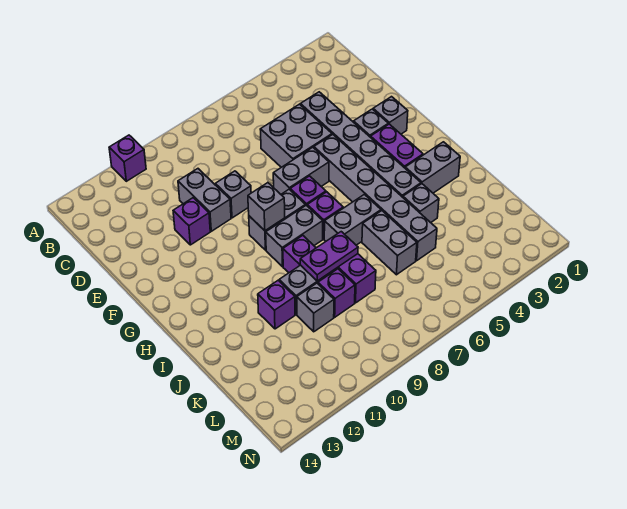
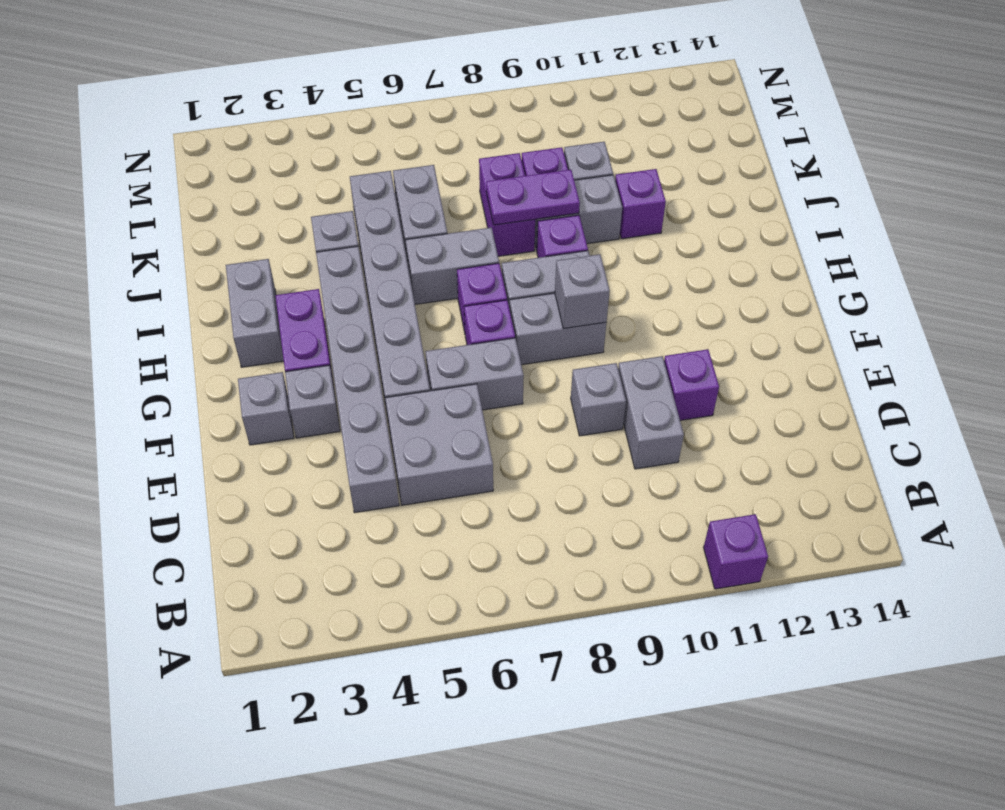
grey 1x2 brick [405,142,460,193] -> grey 1x2 brick turned to [226,259,284,367]

